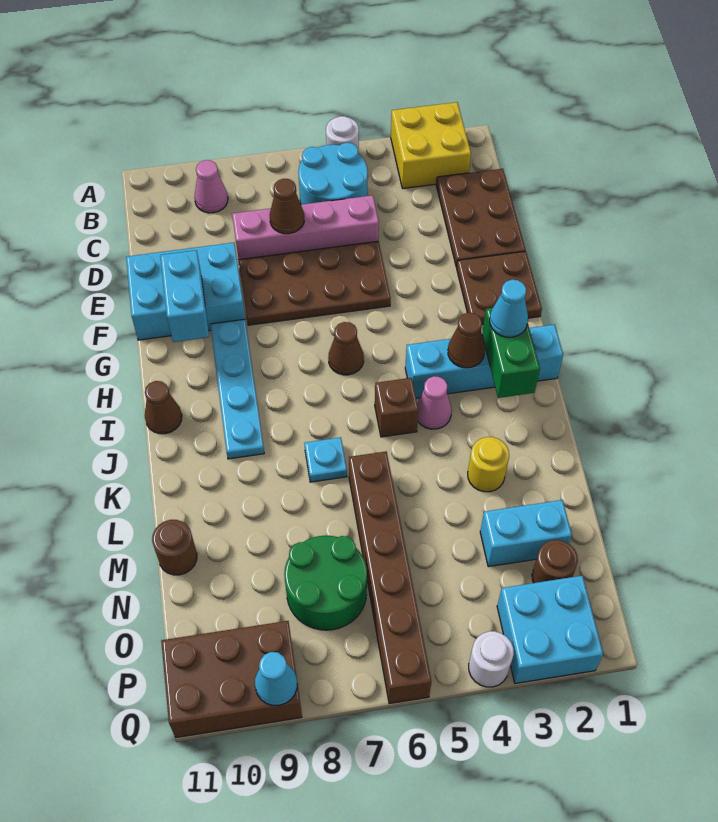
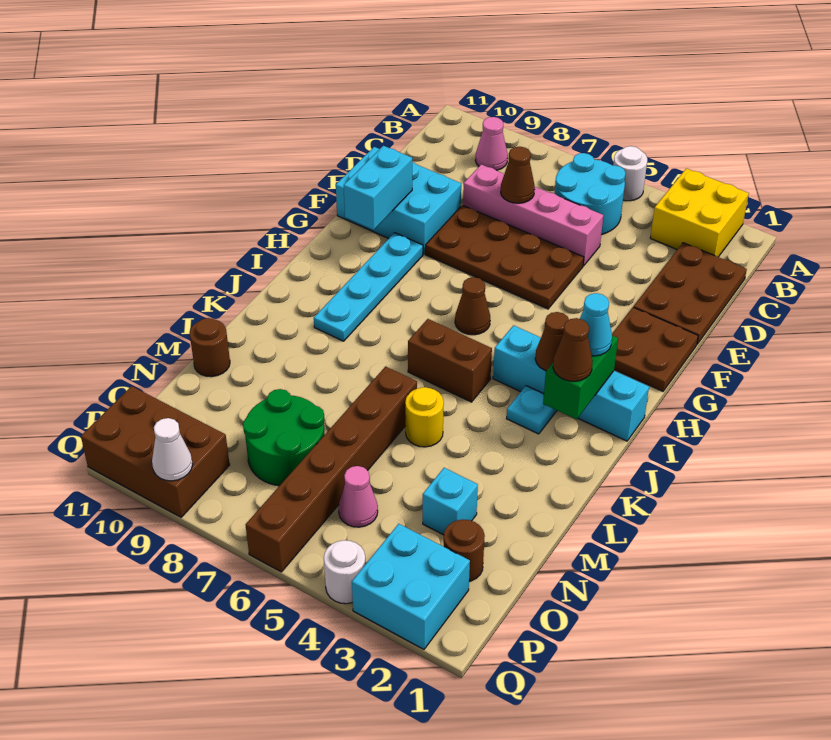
brown 1x1 cone [145,381,182,434] -> brown 1x1 cone moved to [553,318,593,381]
pink 1x1 cone [417,376,452,429] -> pink 1x1 cone moved to [339,466,378,527]
brown 1x1 brick [375,378,419,437] -> brown 1x2 brick [408,319,492,402]
cyan 1x1 plate [304,437,347,482] -> cyan 1x1 plate moved to [507,386,557,434]
yellow 1x1 round brick [468,437,509,492] -> yellow 1x1 round brick moved to [405,387,444,447]
cyan 1x2 brick [480,500,572,567] -> cyan 1x1 brick [423,468,478,535]
cyan 1x1 cone [255,652,297,705] -> white 1x1 cone [152,418,193,481]

